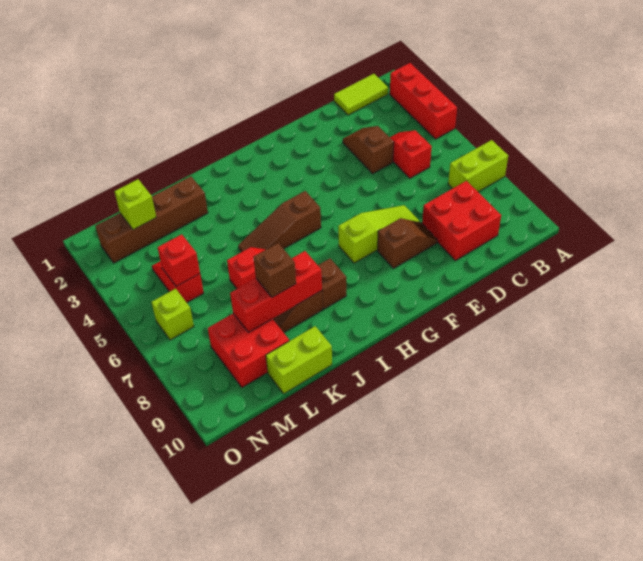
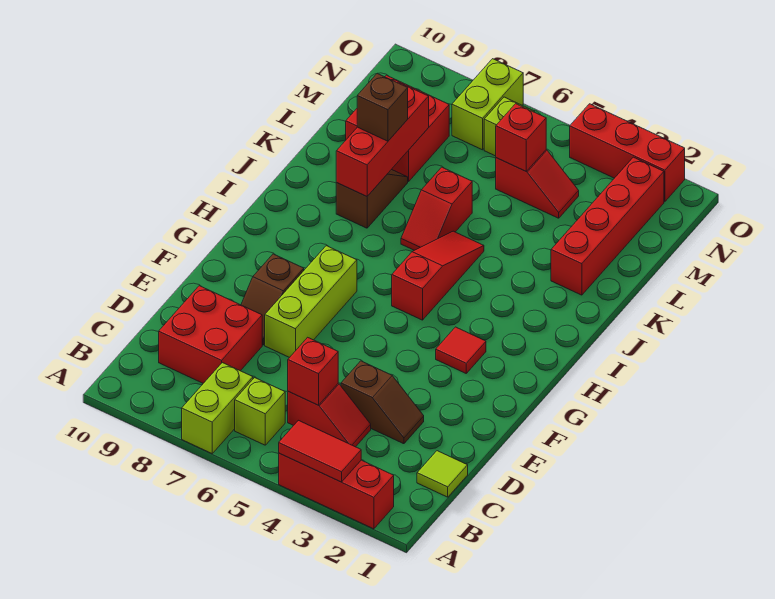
none -> red 1x2 tile [279,420,361,482]
lime 1x2 tile [334,74,388,115] -> lime 1x1 tile [417,451,468,497]
none -> red 1x1 brick [288,337,338,405]
lime 1x3 slope [338,205,420,263] -> lime 1x3 brick [265,246,357,358]
none -> red 1x1 tile [436,327,486,373]
brown 1x3 slope [238,191,321,252] -> red 1x3 slope [392,231,484,320]
brown 1x1 brick [318,259,346,309] -> none
brown 1x4 brick [95,176,208,263] -> red 1x4 brick [551,157,664,295]
lime 1x2 brick [266,326,332,394] -> lime 1x2 brick moved to [452,59,523,150]
lime 1x1 brick [114,179,156,230] -> lime 1x1 brick moved to [235,378,285,445]
none -> red 1x3 brick [570,104,685,202]

